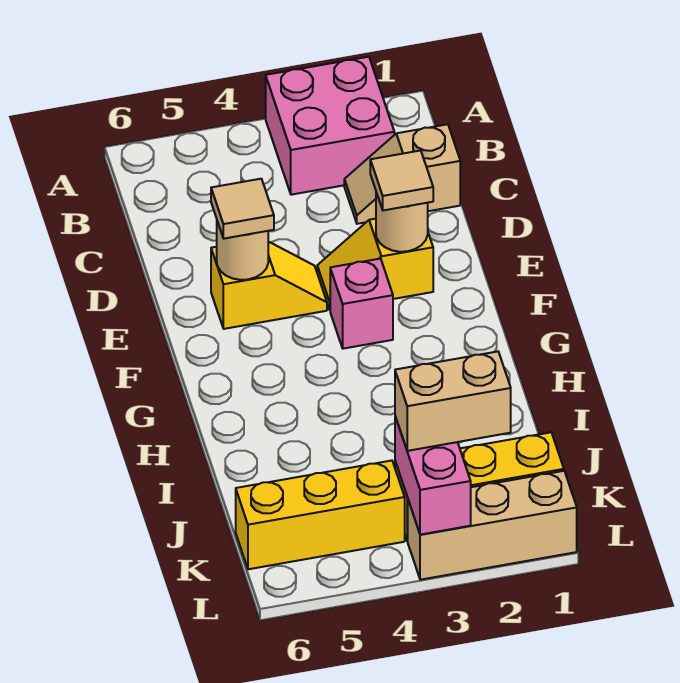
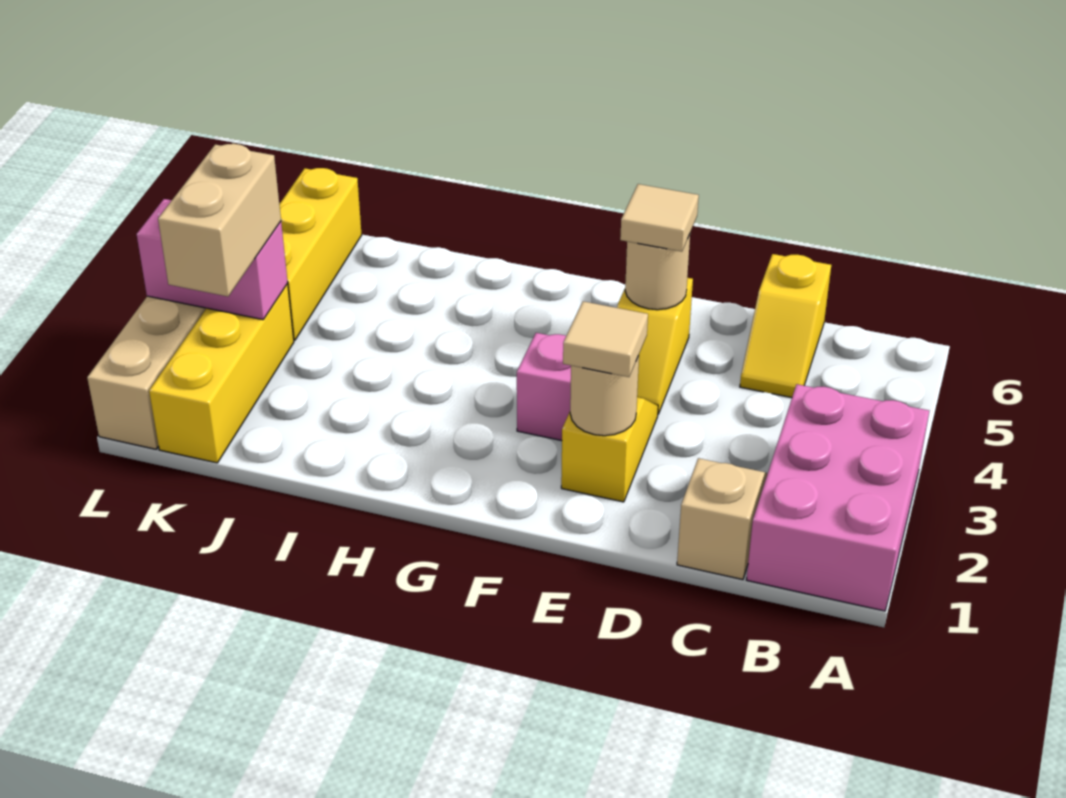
pink 2x2 brick [266,57,394,195] -> pink 2x3 brick [747,384,929,611]
none -> yellow 1x2 slope [740,254,831,398]

